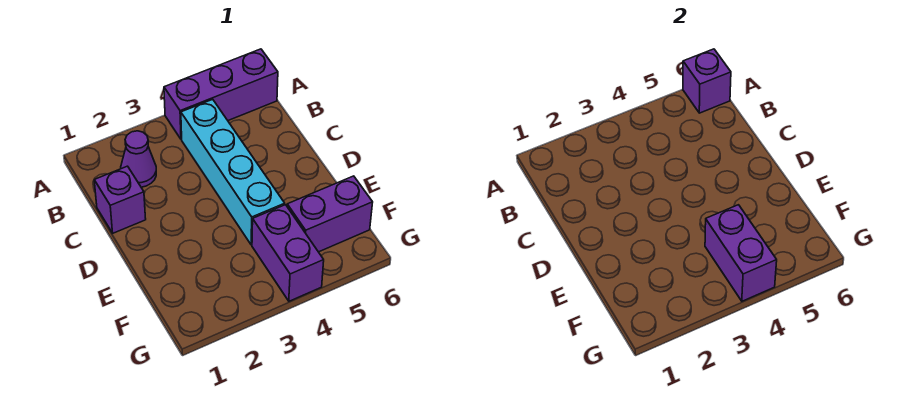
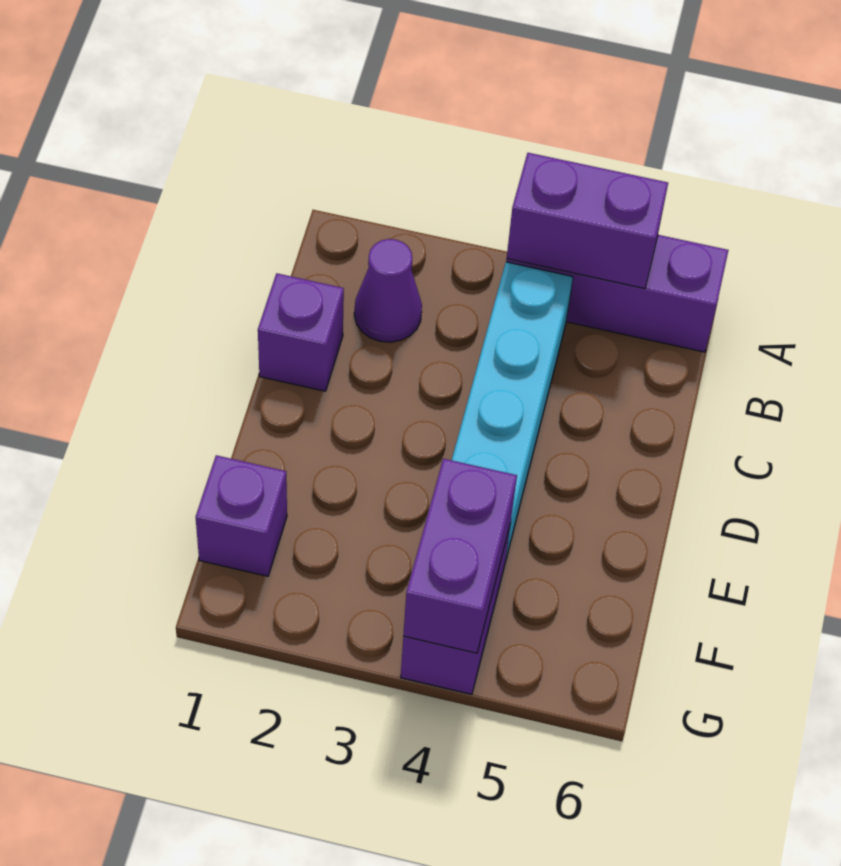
purple 1x1 brick [683,49,731,113] -> purple 1x1 brick moved to [196,455,287,576]
purple 1x2 brick [287,176,373,252] -> purple 1x2 brick moved to [507,153,668,289]

